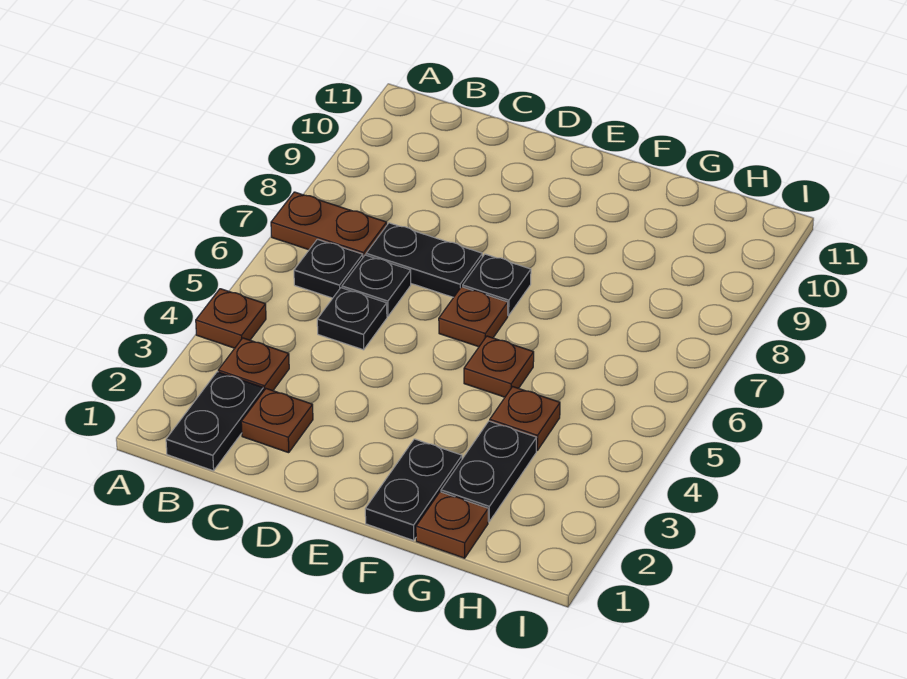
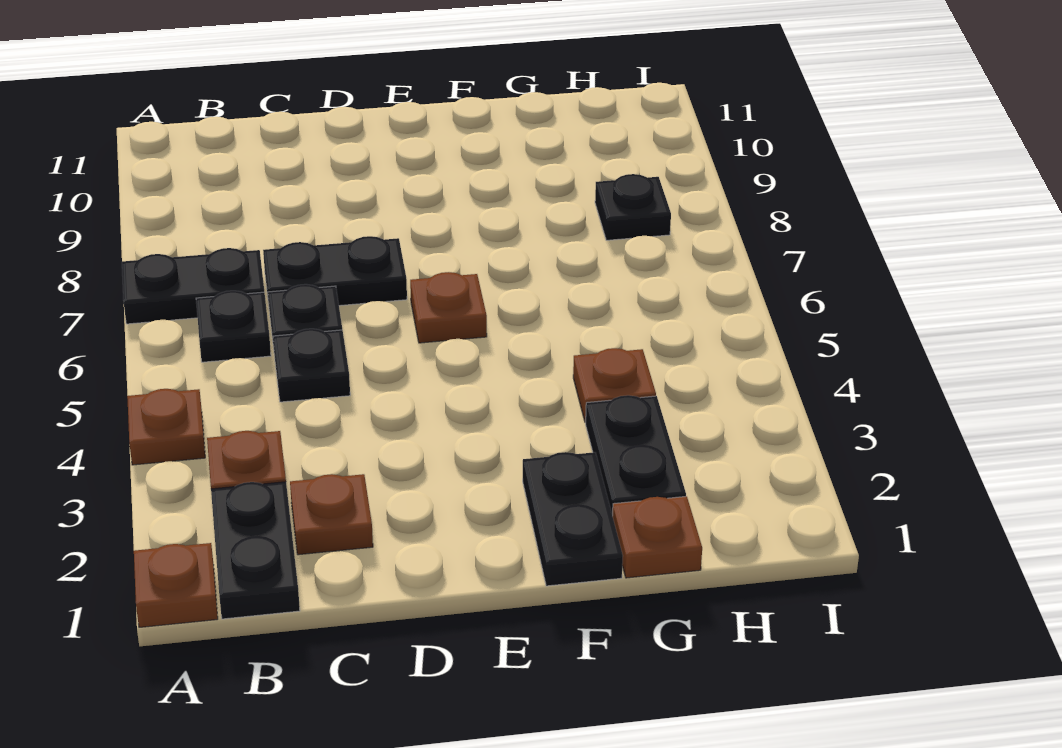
brown 1x2 plate [271,192,387,257] -> black 1x2 plate [122,248,264,324]
black 1x1 plate [463,254,531,316] -> black 1x1 plate moved to [595,174,671,240]
brown 1x1 plate [464,336,534,397] -> brown 1x1 plate moved to [134,543,218,627]

